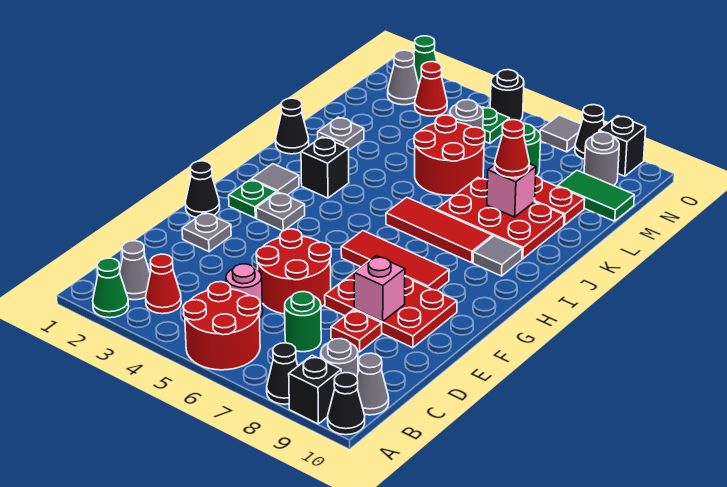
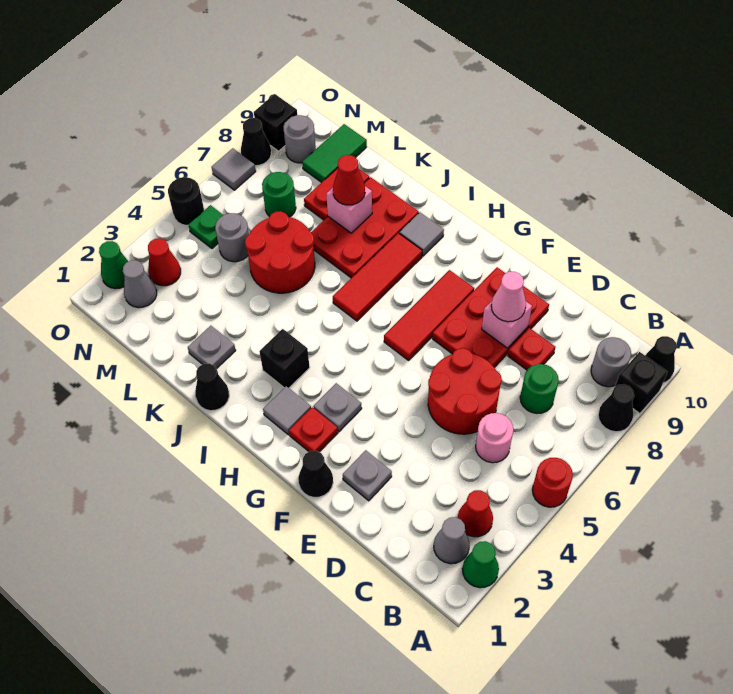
red 2x2 round brick [183,282,260,370] -> red 1x1 round brick [532,458,573,507]
grey 1x1 cone [357,353,389,415] -> none
none -> pink 1x1 cone [491,272,526,322]
green 1x1 plate [229,180,277,218] -> red 1x1 plate [289,407,338,452]

